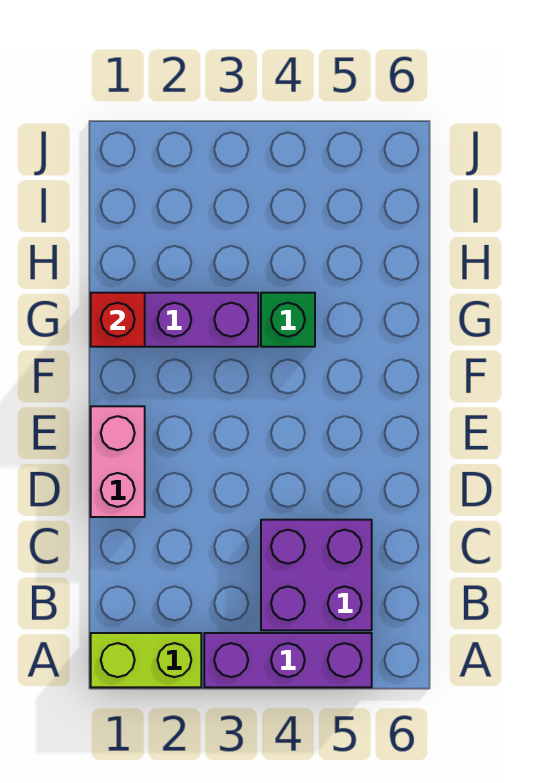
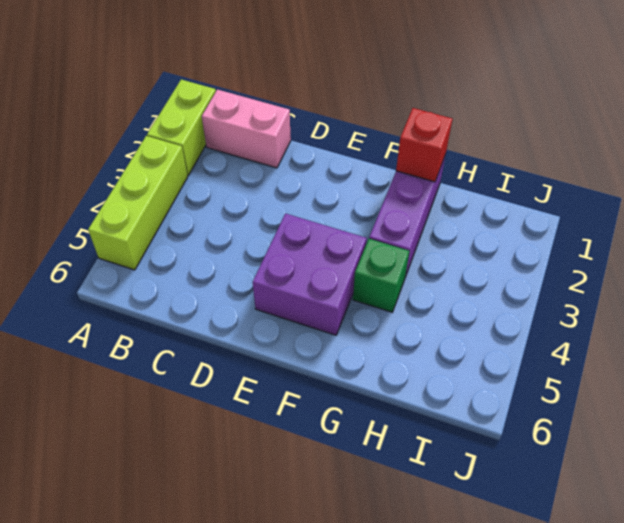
purple 1x3 brick [204,633,372,687] -> lime 1x3 brick [88,136,188,270]
purple 2x2 brick [261,520,372,630] -> purple 2x2 brick moved to [253,214,367,335]
pink 1x2 brick [91,406,145,517] -> pink 1x2 brick moved to [202,89,291,168]

